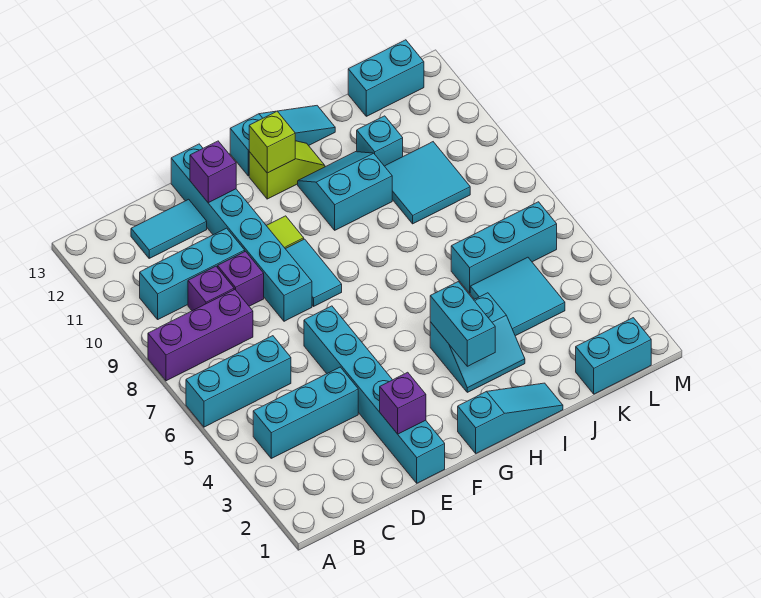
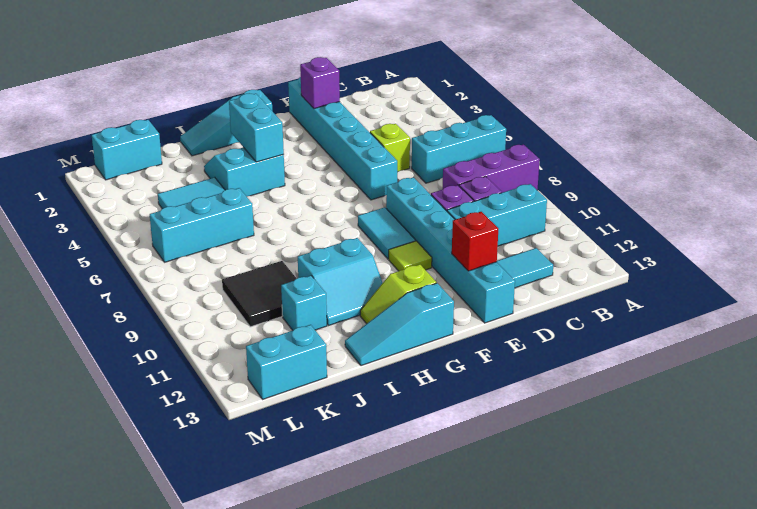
cyan 1x3 brick [253,367,358,458] -> none
purple 1x1 brick [190,141,236,203] -> red 1x1 brick [452,212,498,271]
lime 1x1 brick [249,111,295,173] -> lime 1x1 brick moved to [370,124,410,172]
cyan 2x2 tile [385,142,470,224] -> black 2x2 tile [222,261,297,327]

